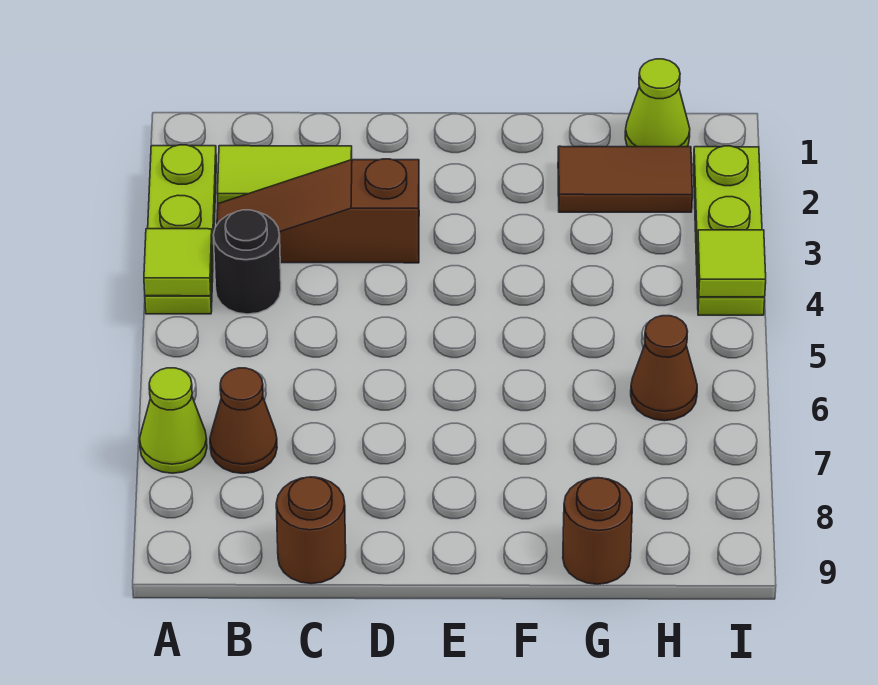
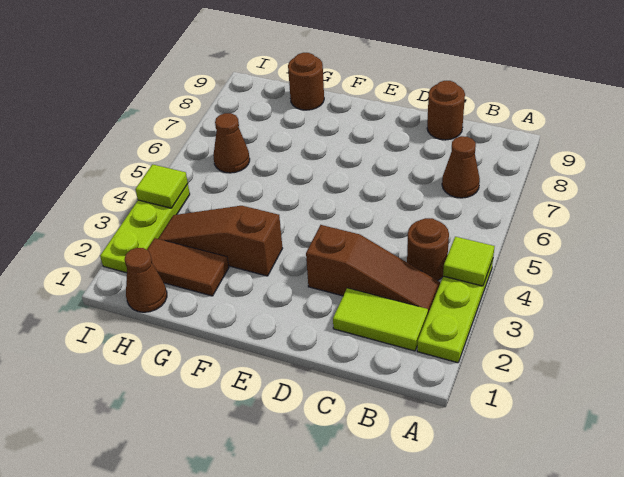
lime 1x1 cone [140,368,207,473] -> none
black 1x1 round brick [213,210,281,314] -> brown 1x1 round brick [407,218,449,281]
none -> brown 1x3 slope [158,206,283,276]
lime 1x1 cone [625,59,690,147] -> brown 1x1 cone [124,248,167,312]

